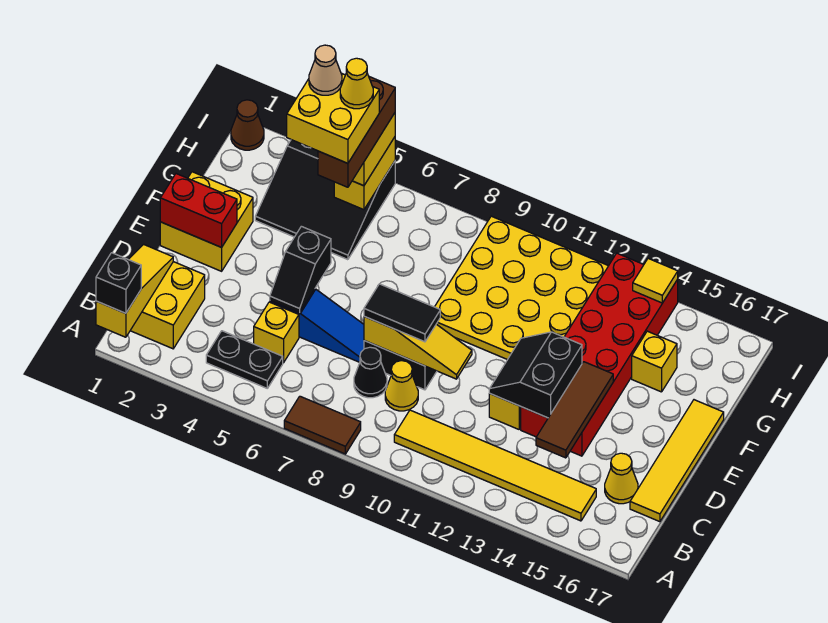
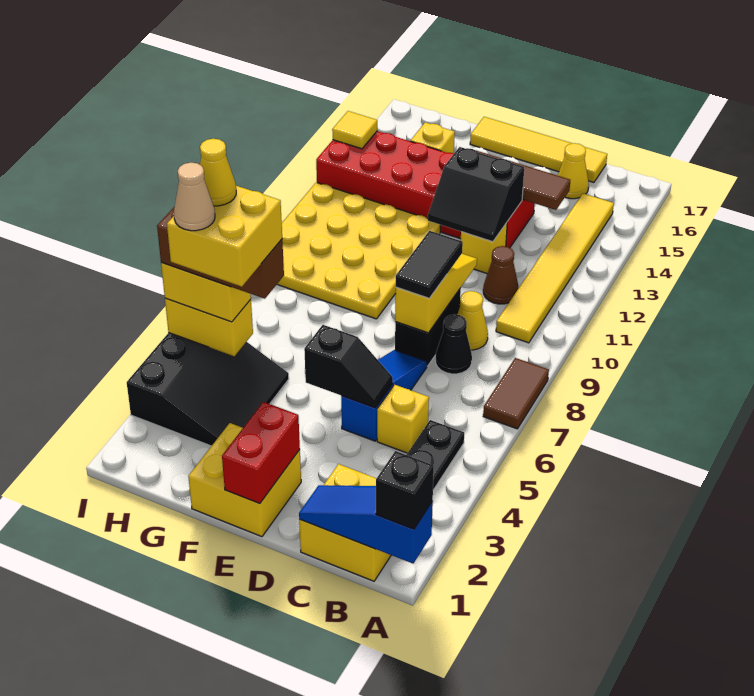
yellow 1x3 slope [96,244,173,337] -> blue 1x3 slope [299,485,433,563]
brown 1x1 cone [231,100,264,150] -> brown 1x1 cone moved to [483,246,518,304]

